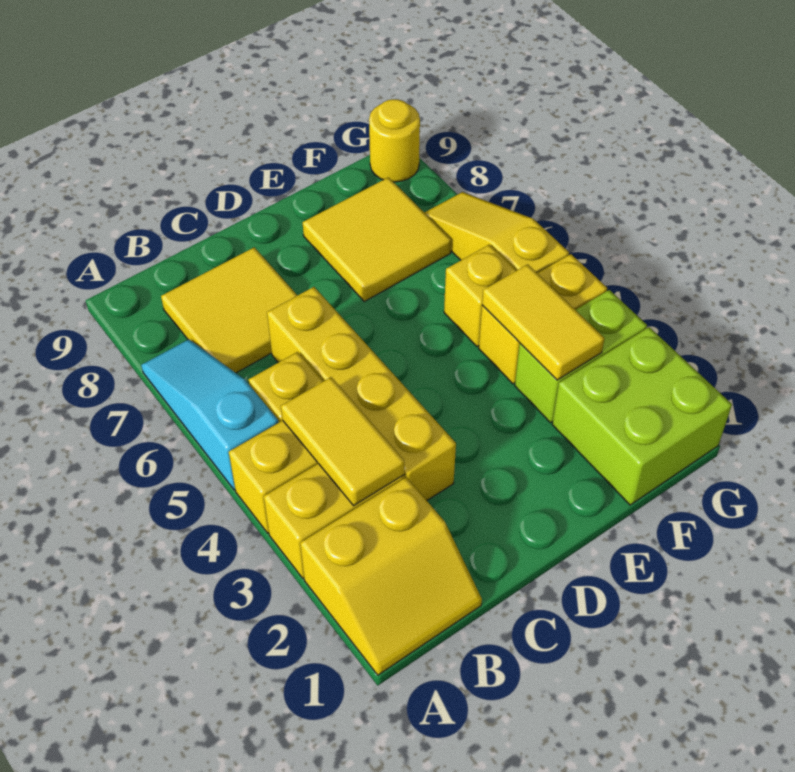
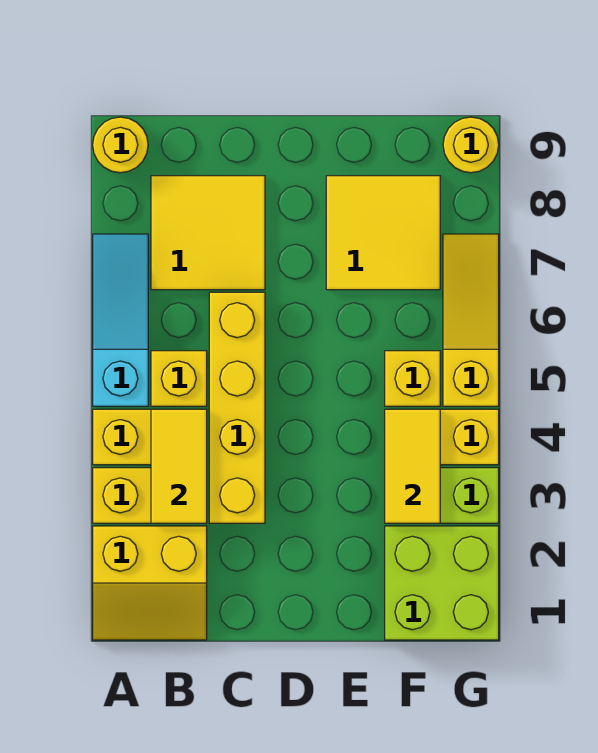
none -> yellow 1x1 round brick [93,117,148,173]

